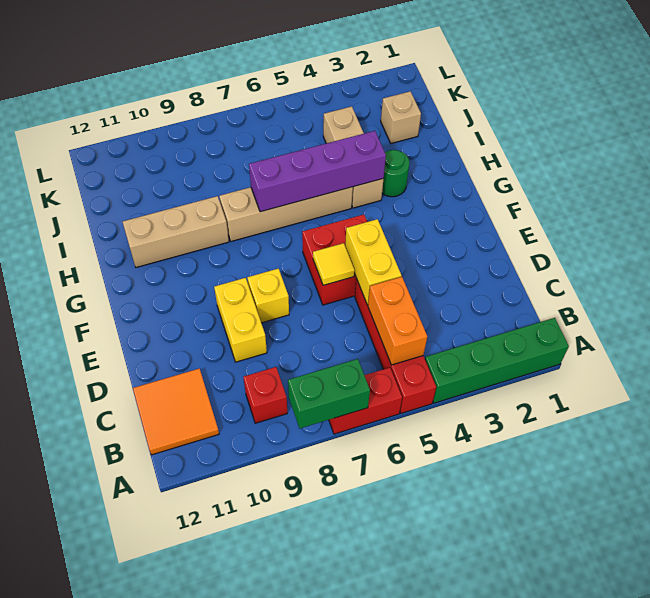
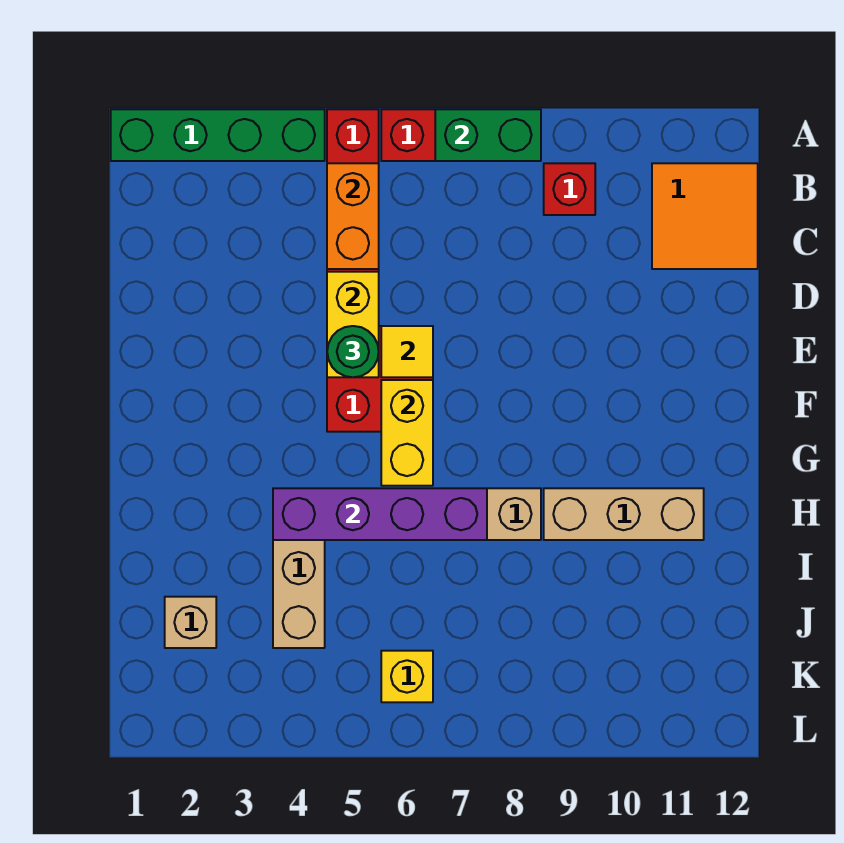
yellow 1x2 brick [214,278,267,362] -> yellow 1x2 brick moved to [381,380,433,486]
yellow 1x1 brick [247,269,289,323] -> yellow 1x1 brick moved to [381,651,433,702]
green 1x1 round brick [382,150,410,197] -> green 1x1 round brick moved to [327,326,379,377]

